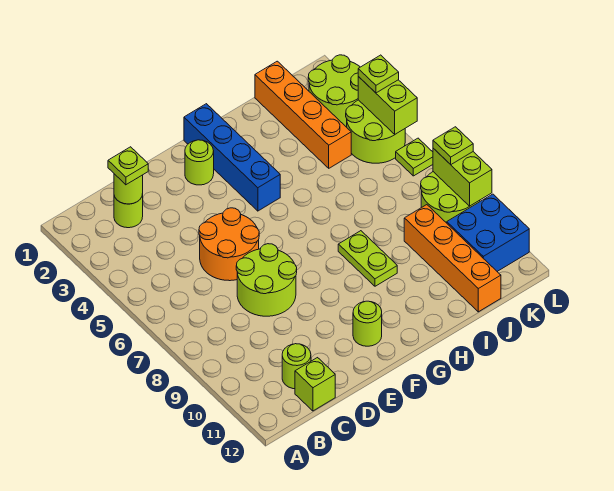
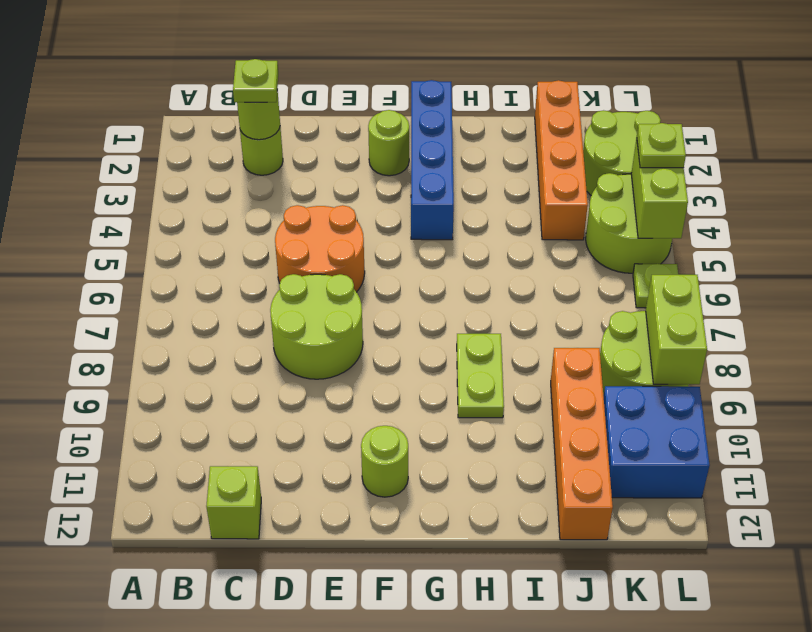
lime 1x1 round brick [282,344,311,389] -> none
lime 1x1 plate [433,127,473,165] -> none

